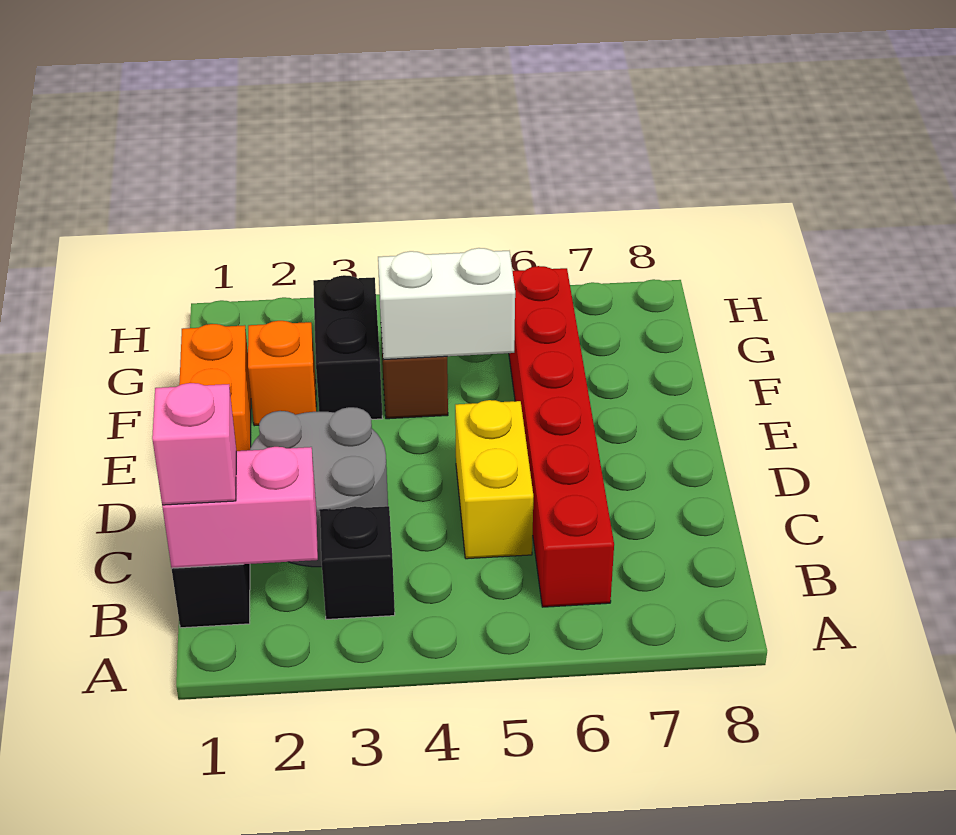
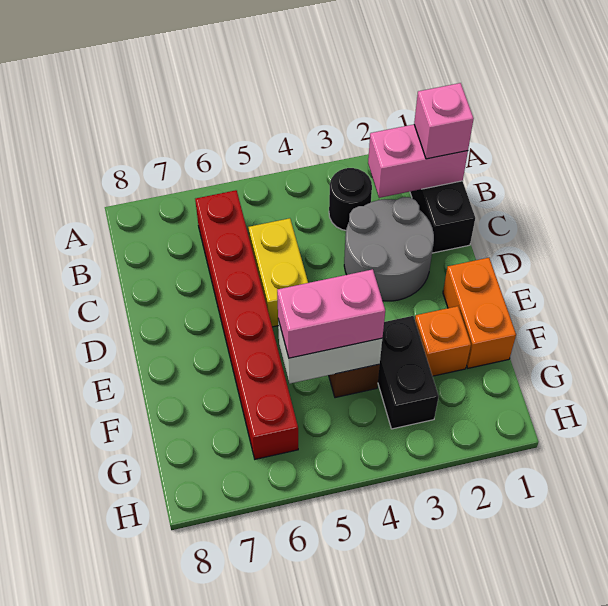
black 1x1 brick [320,506,395,619] -> black 1x1 round brick [329,168,372,230]
none -> pink 1x2 brick [277,269,385,358]

